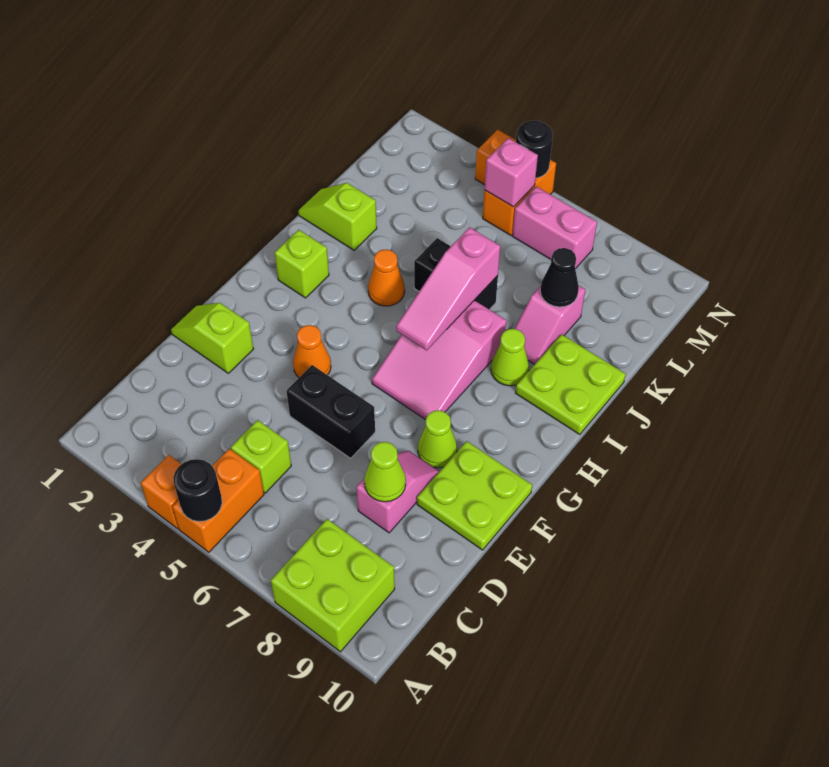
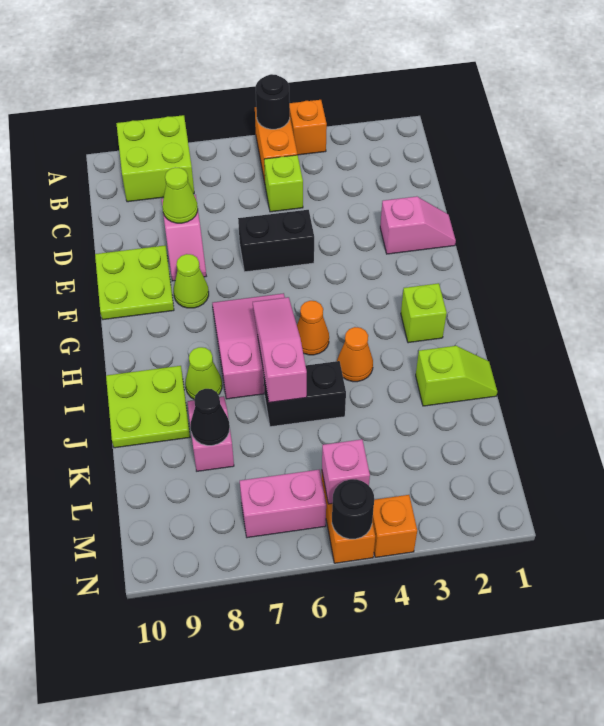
lime 1x2 slope [171,303,253,373] -> pink 1x2 slope [380,196,456,254]
orange 1x1 cone [293,325,331,377] -> orange 1x1 cone moved to [297,301,329,355]

